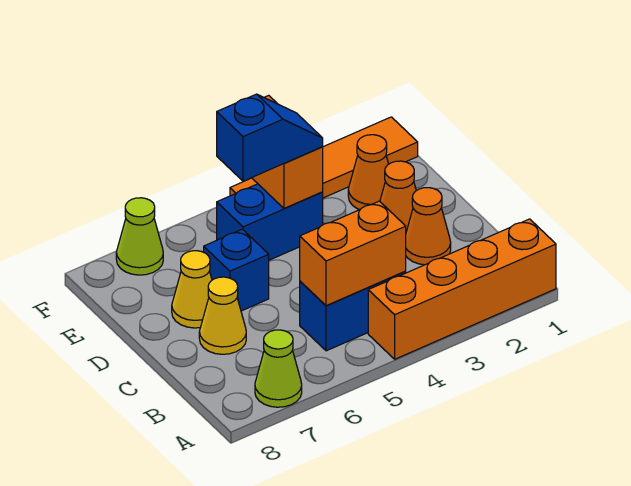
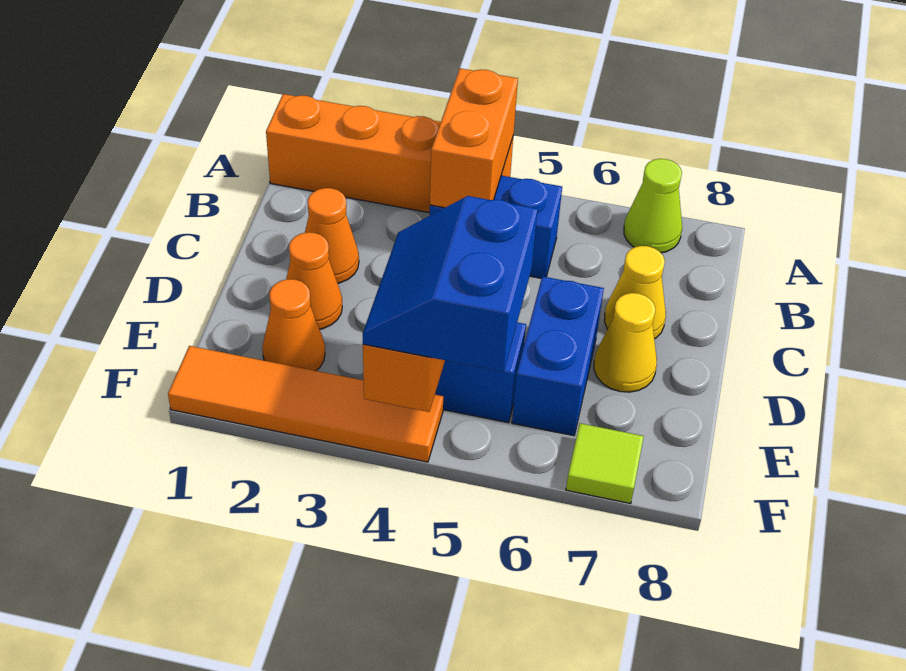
orange 1x2 brick [300,201,406,306] -> orange 1x2 brick turned to [430,68,518,208]
blue 1x1 brick [204,229,269,311] -> blue 1x2 brick [512,276,604,436]
blue 1x2 slope [217,94,323,181] -> blue 2x2 slope [363,196,538,372]
lime 1x1 cone [116,198,163,275] -> lime 1x1 tile [566,423,644,504]

